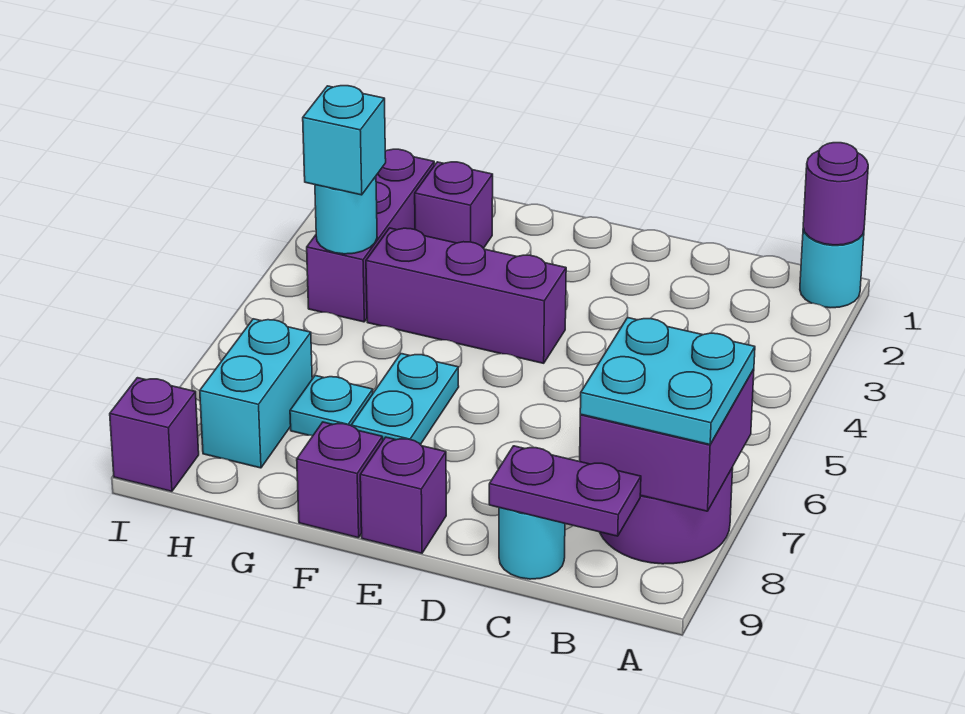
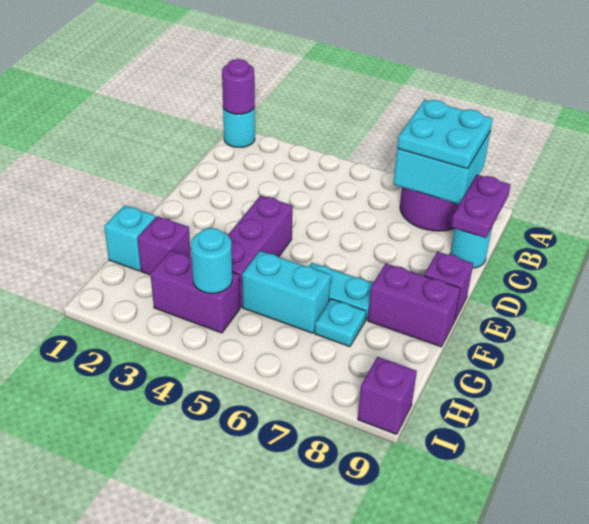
purple 2x2 brick [580,369,754,511] -> cyan 2x2 brick [393,132,490,204]
purple 1x1 brick [297,422,383,538] -> purple 1x2 brick [368,263,460,347]
purple 1x3 brick [307,149,434,322] -> purple 1x2 brick [150,250,240,333]
cyan 1x1 brick [303,86,386,195] -> cyan 1x1 brick moved to [104,205,156,271]
cyan 1x2 brick [200,319,312,468] -> cyan 1x2 brick moved to [242,251,331,333]

